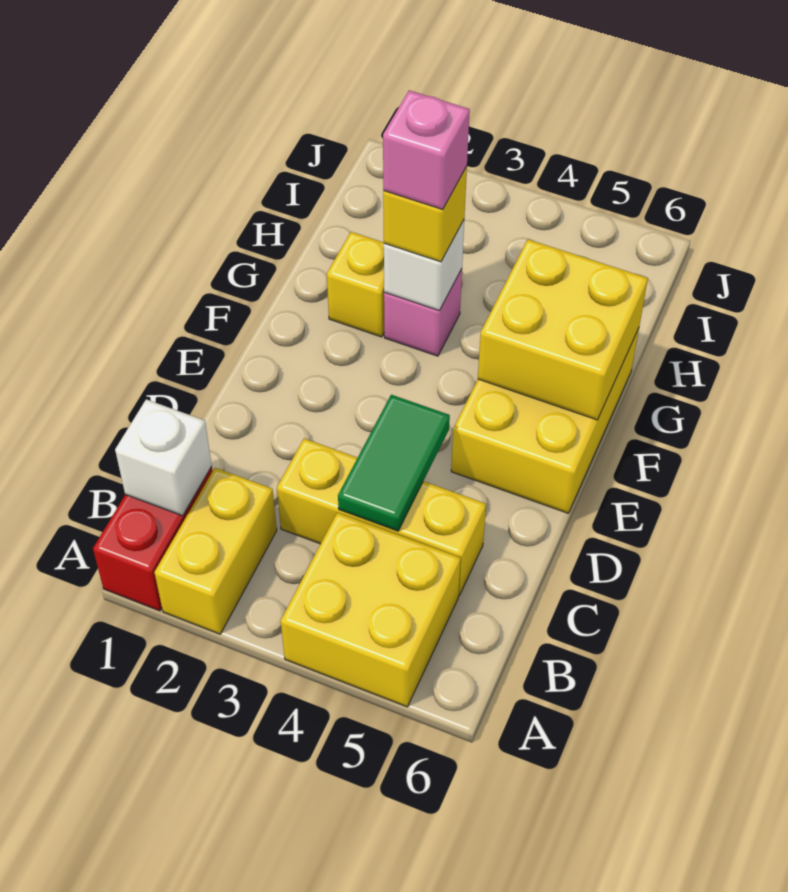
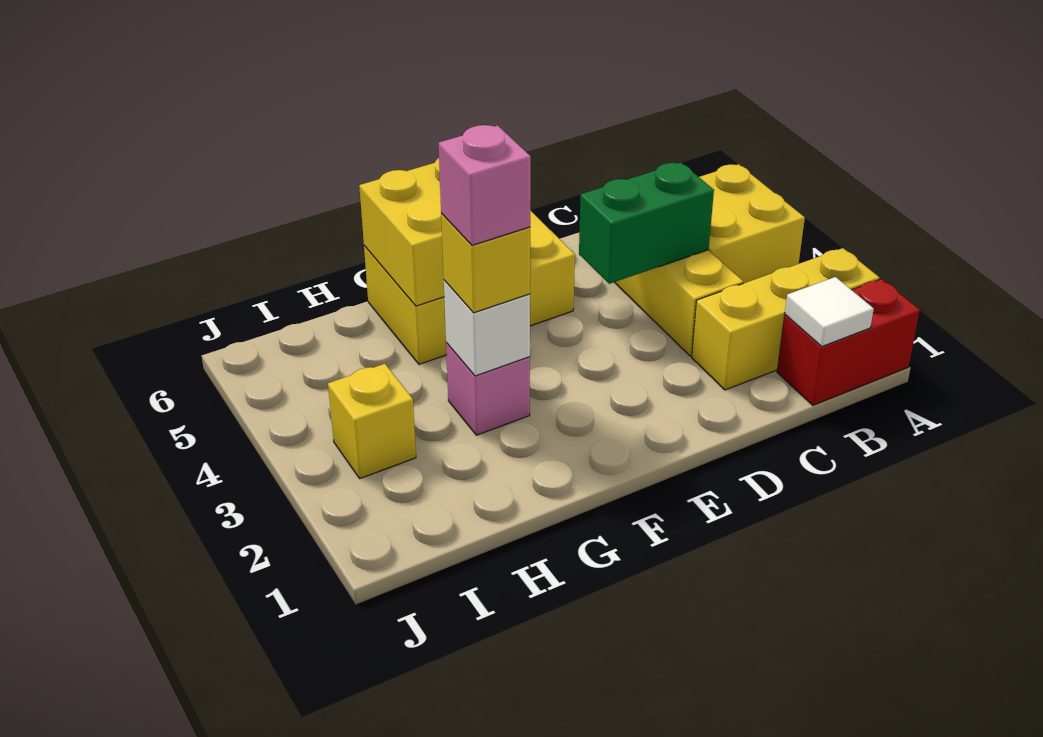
yellow 1x2 brick [154,468,277,634] -> yellow 1x3 brick [692,248,879,390]
white 1x1 brick [115,399,212,516] -> white 1x1 tile [785,277,874,346]
green 1x2 tile [338,395,450,531] -> green 1x2 brick [579,163,714,284]
yellow 1x1 brick [327,232,384,337] -> yellow 1x1 brick moved to [328,364,416,478]

